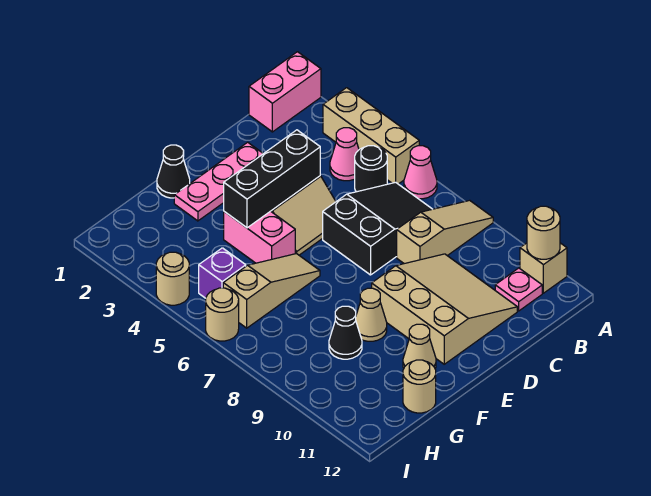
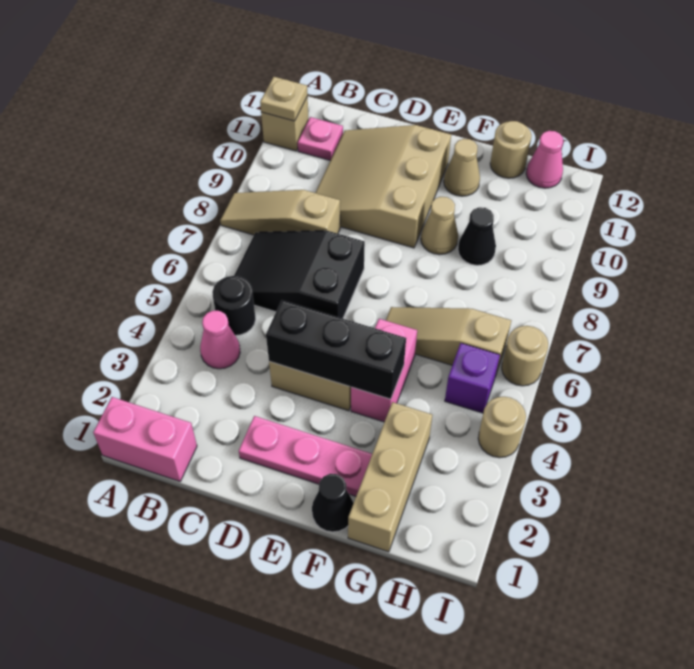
tan 1x3 brick [323,88,419,184] -> tan 1x3 brick moved to [348,402,432,552]
pink 1x1 cone [404,146,437,199] -> pink 1x1 cone moved to [526,131,563,188]
tan 1x1 round brick [527,206,560,259] -> tan 1x1 plate [260,77,308,121]

